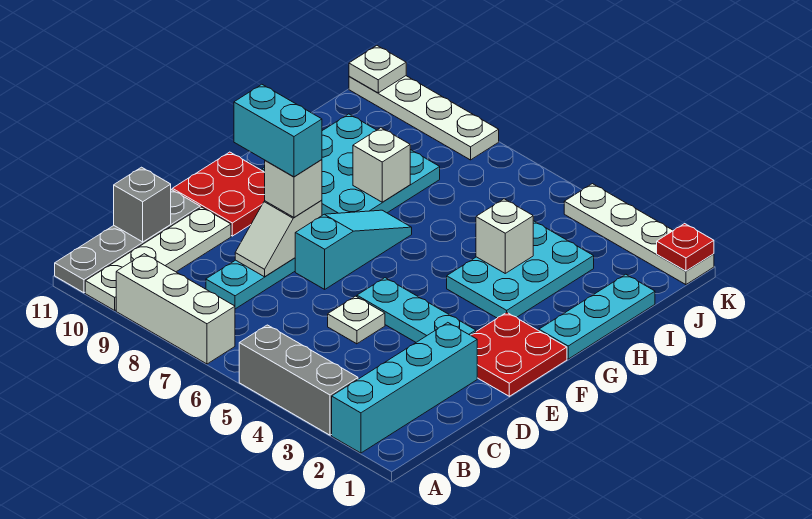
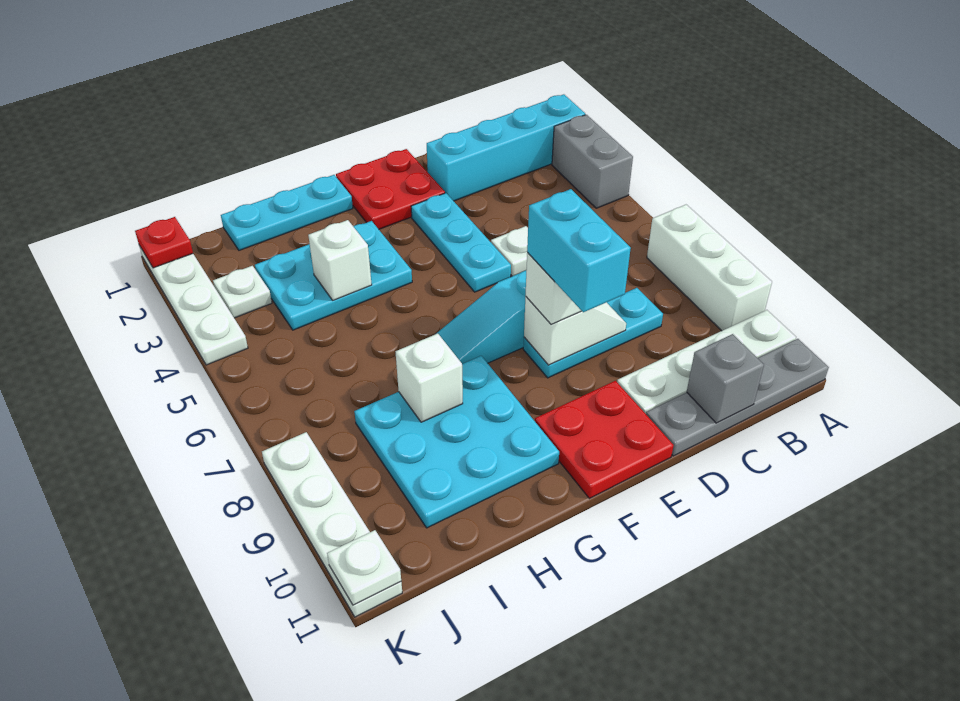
grey 1x3 brick [239,325,358,435] -> grey 1x2 brick [552,115,633,208]
none -> white 1x1 plate [213,266,272,318]

